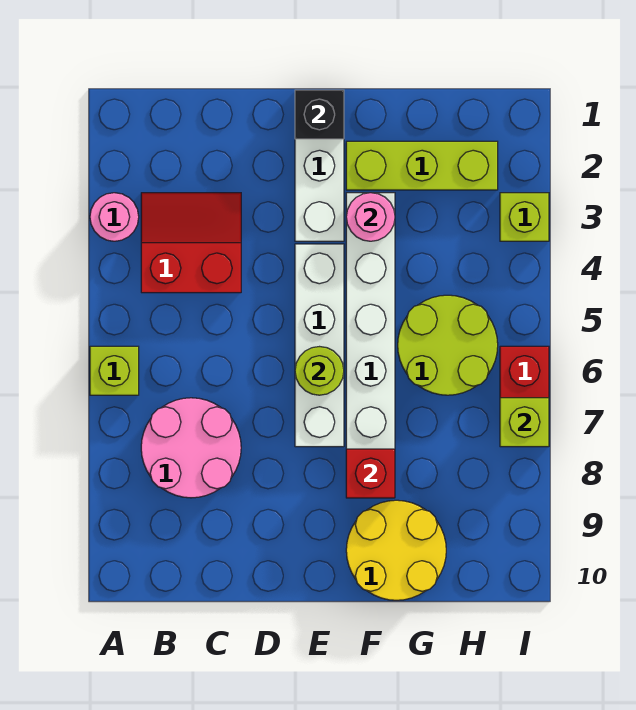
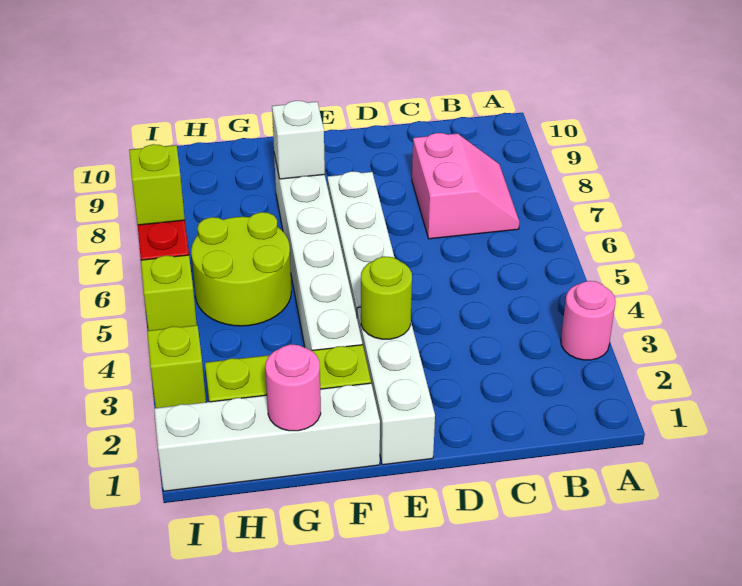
lime 1x1 brick [90,346,139,395] -> lime 1x1 brick moved to [141,255,197,331]
red 2x2 slope [141,193,241,293] -> none
pink 2x2 round brick [141,398,241,498] -> pink 2x2 slope [412,133,519,239]
black 1x1 brick [295,90,344,139] -> none
lime 1x1 round brick [295,347,344,395] -> lime 1x1 round brick moved to [361,256,412,339]
none -> white 1x4 brick [154,383,380,491]
pink 1x1 round brick [346,193,395,241] -> pink 1x1 round brick moved to [265,344,321,431]
red 1x1 brick [346,449,395,498] -> white 1x1 brick [272,101,325,179]
yellow 2x2 round brick [346,500,446,600] -> none

